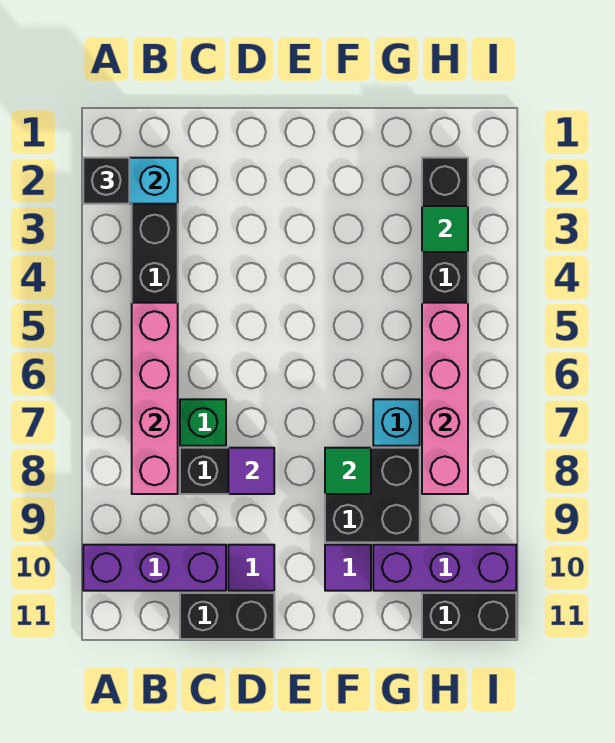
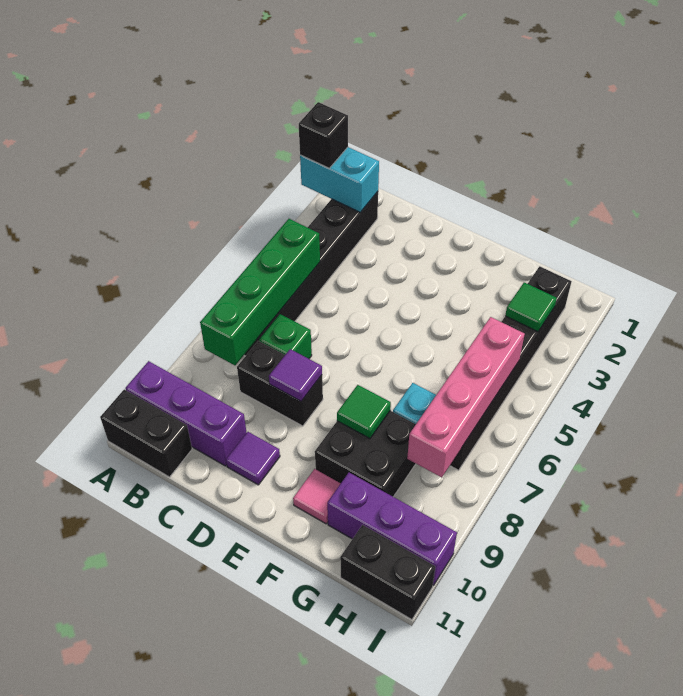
pink 1x4 brick [132,303,178,494] -> green 1x4 brick [200,219,320,365]
black 1x2 brick [180,593,274,639] -> black 1x2 brick moved to [100,389,192,477]
purple 1x1 tile [325,545,371,591] -> pink 1x1 tile [293,469,341,524]

